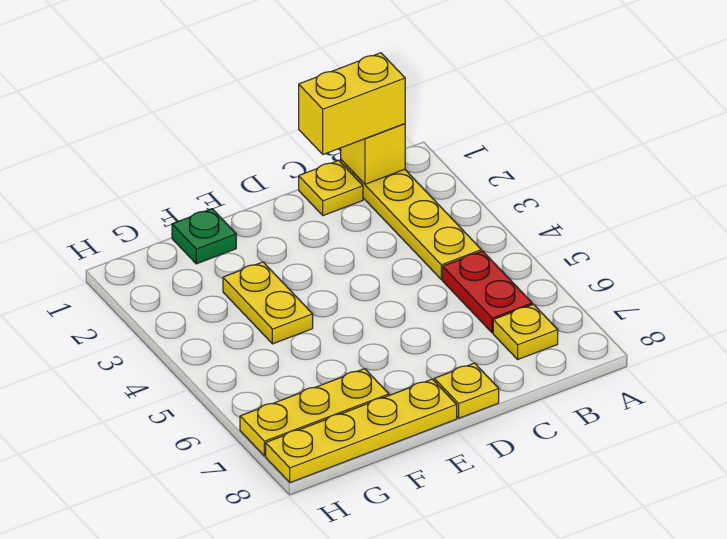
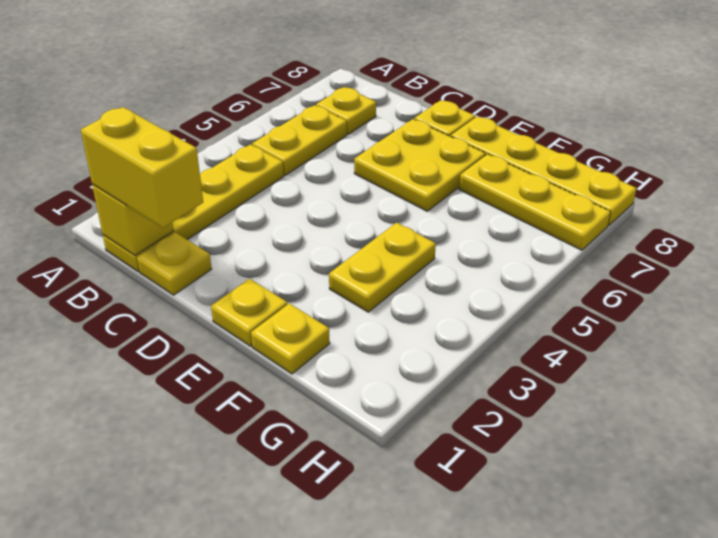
red 1x2 plate [442,251,532,333] -> yellow 1x2 plate [252,105,347,175]
none -> yellow 2x2 plate [354,119,486,211]
none -> yellow 1x1 plate [211,279,287,346]
green 1x1 plate [172,209,236,264] -> yellow 1x1 plate [251,303,330,374]

